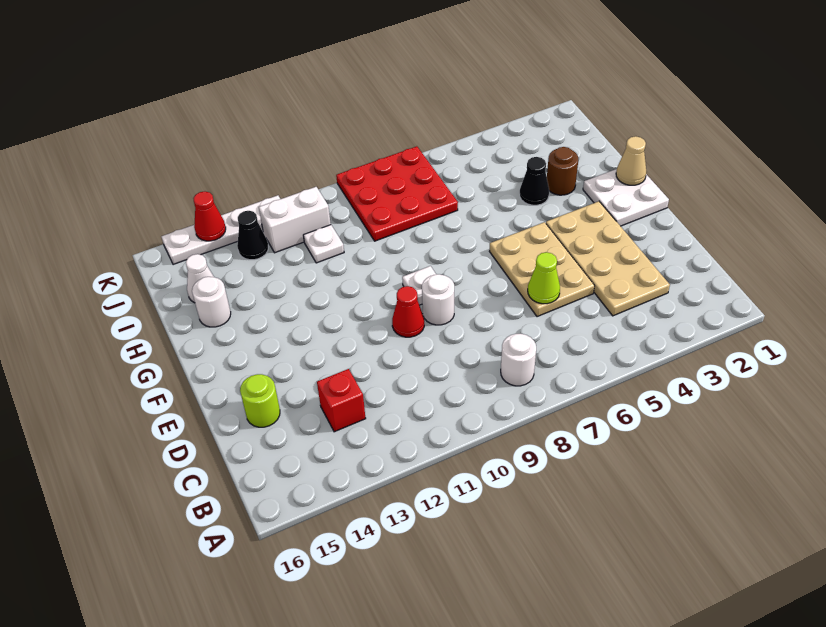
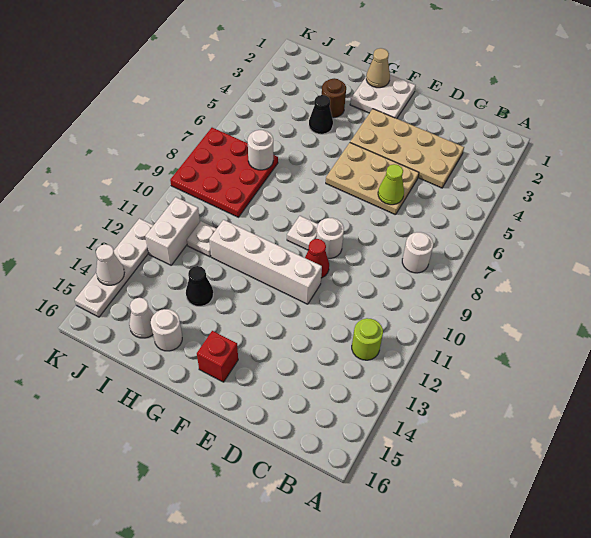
red 1x1 brick [317,369,366,432] -> red 1x1 brick moved to [197,331,238,382]
lime 1x1 round brick [240,374,280,427] -> lime 1x1 round brick moved to [352,318,383,360]
none -> white 1x4 brick [209,220,322,304]
none -> white 1x1 round brick [248,130,273,170]
black 1x1 cone [237,211,268,260] -> black 1x1 cone moved to [186,266,213,306]
red 1x1 cone [194,192,226,241] -> white 1x1 cone [96,244,124,285]

